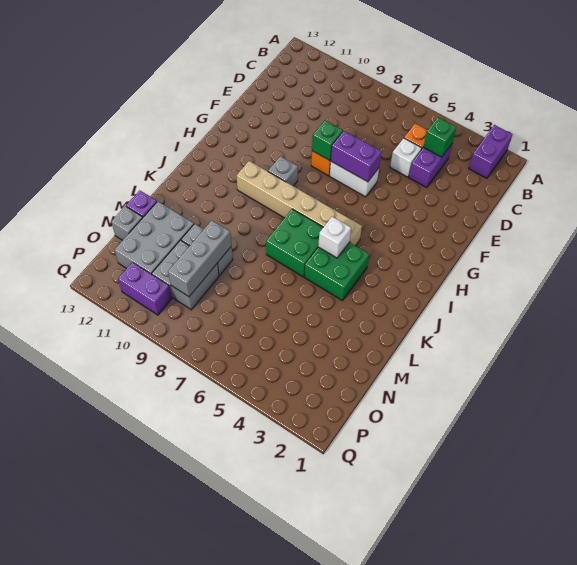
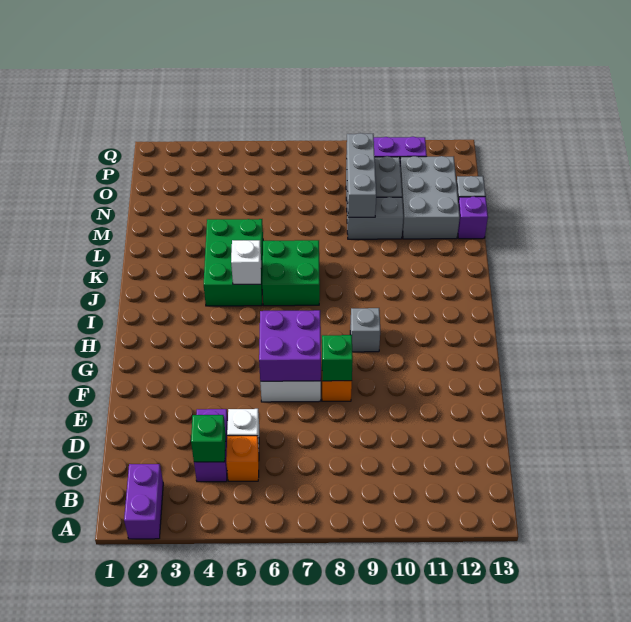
purple 1x2 brick [331,131,382,182] -> purple 2x2 brick [259,310,321,381]
tan 1x6 brick [236,161,362,246] -> none
green 2x2 brick [304,242,369,301] -> green 2x3 brick [204,219,263,306]

